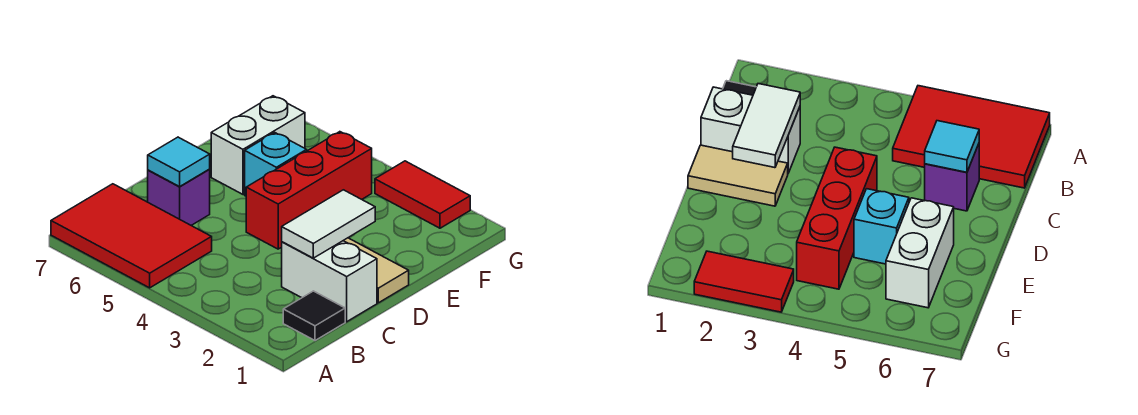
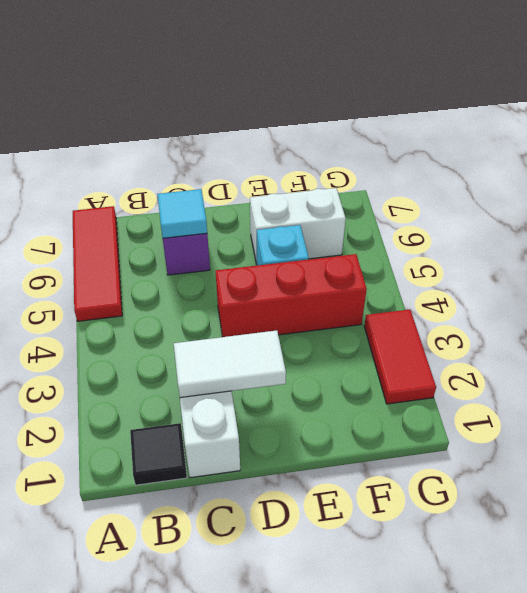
red 2x3 tile [51,184,212,288] -> red 1x3 tile [73,206,122,321]
tan 1x2 tile [343,238,409,303] -> none

